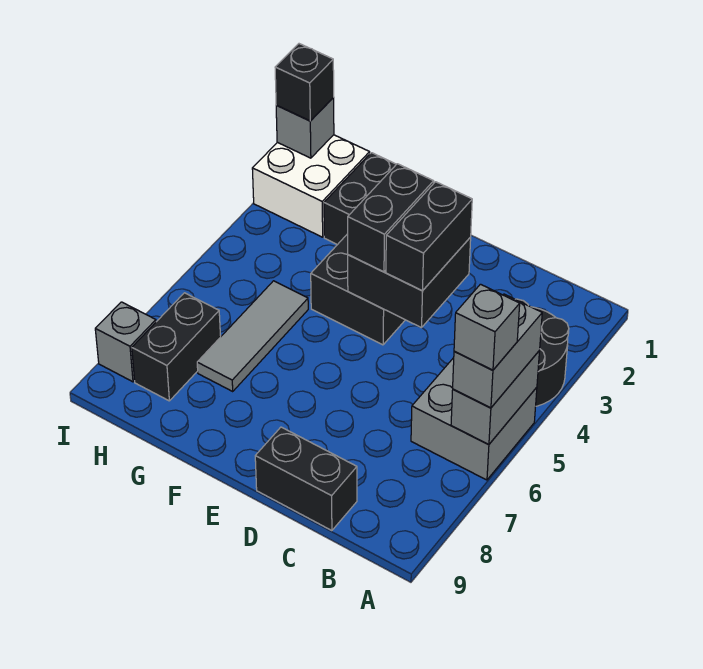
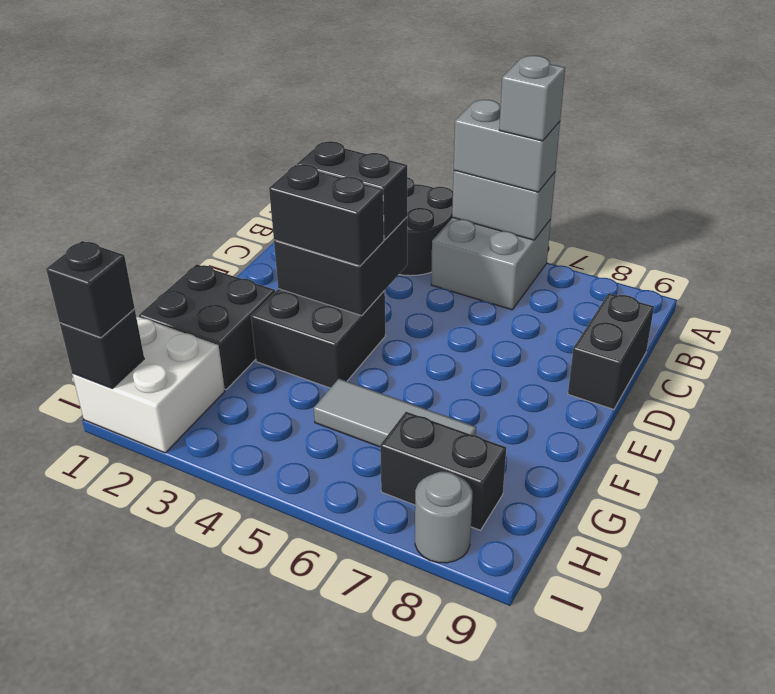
grey 1x1 brick [276,98,334,158] -> black 1x1 brick [60,309,144,388]
grey 1x1 brick [95,302,156,382] -> grey 1x1 round brick [415,472,472,563]

